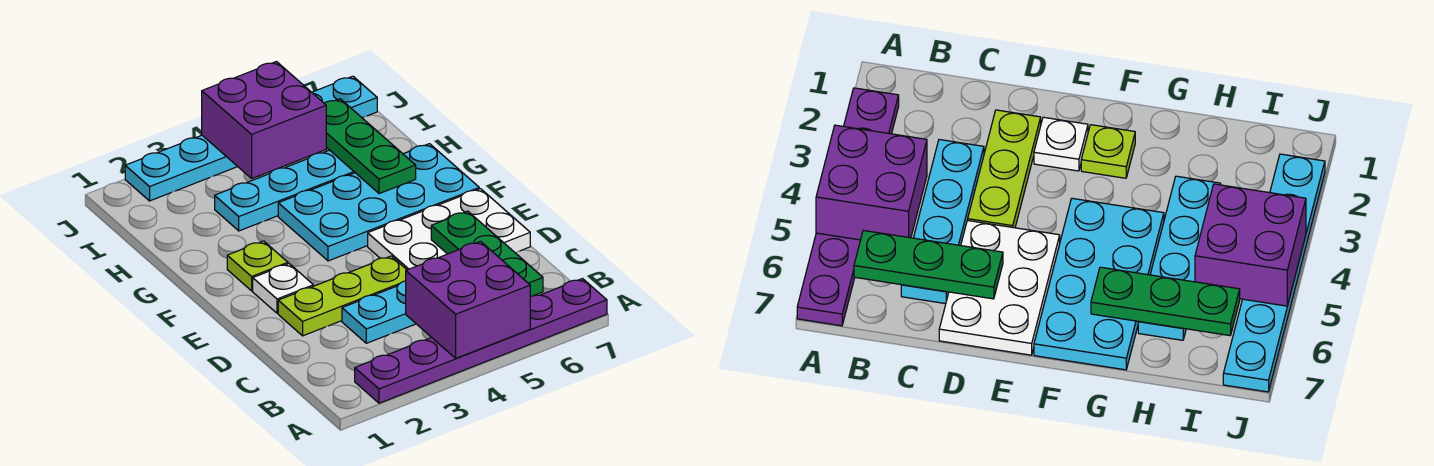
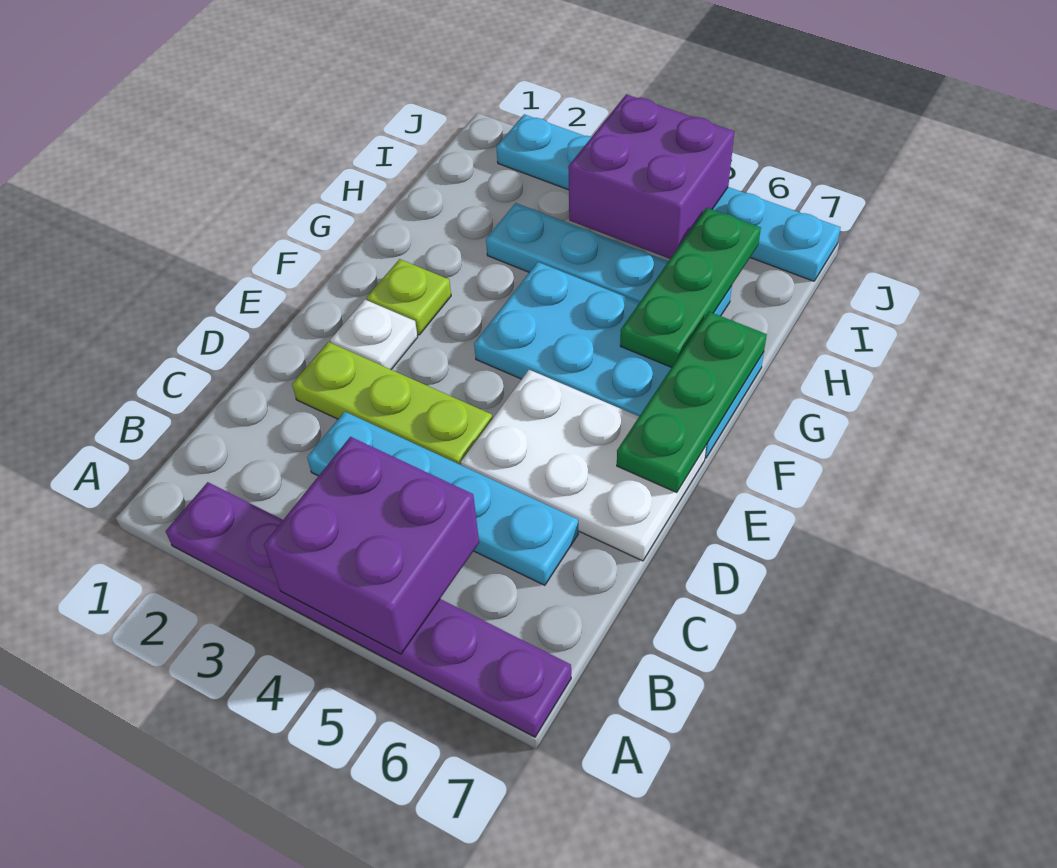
green 1x3 plate [431,211,543,297] -> green 1x3 plate moved to [617,312,767,492]

